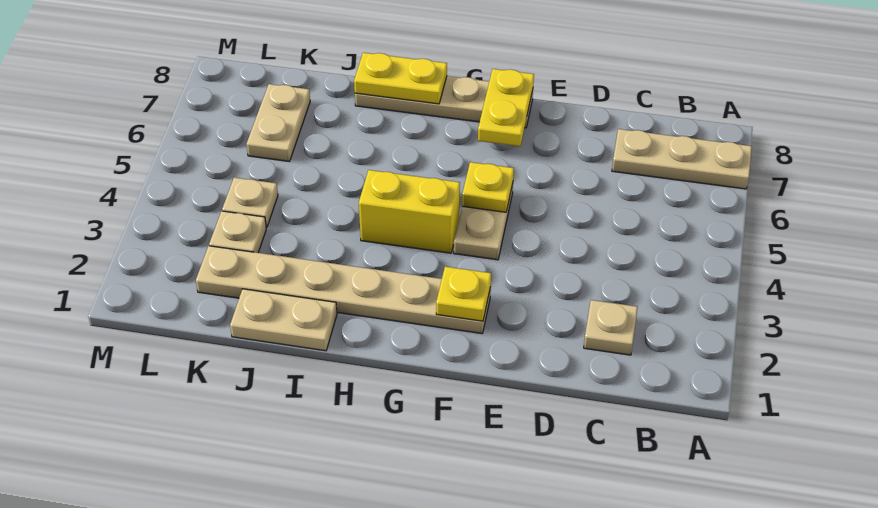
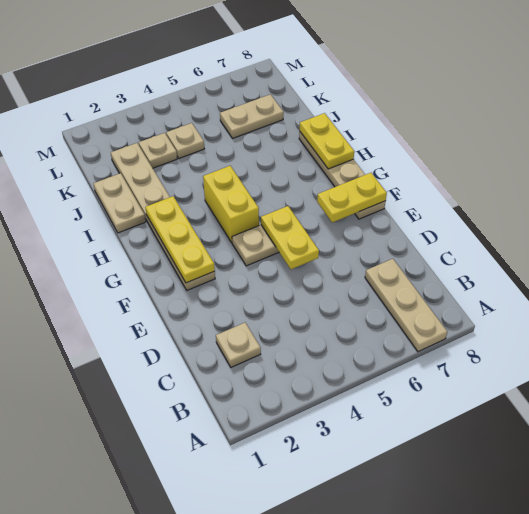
yellow 1x1 plate [436,267,491,321] -> yellow 1x3 plate [145,196,215,283]
yellow 1x1 plate [462,162,514,212] -> yellow 1x2 plate [261,206,319,269]

